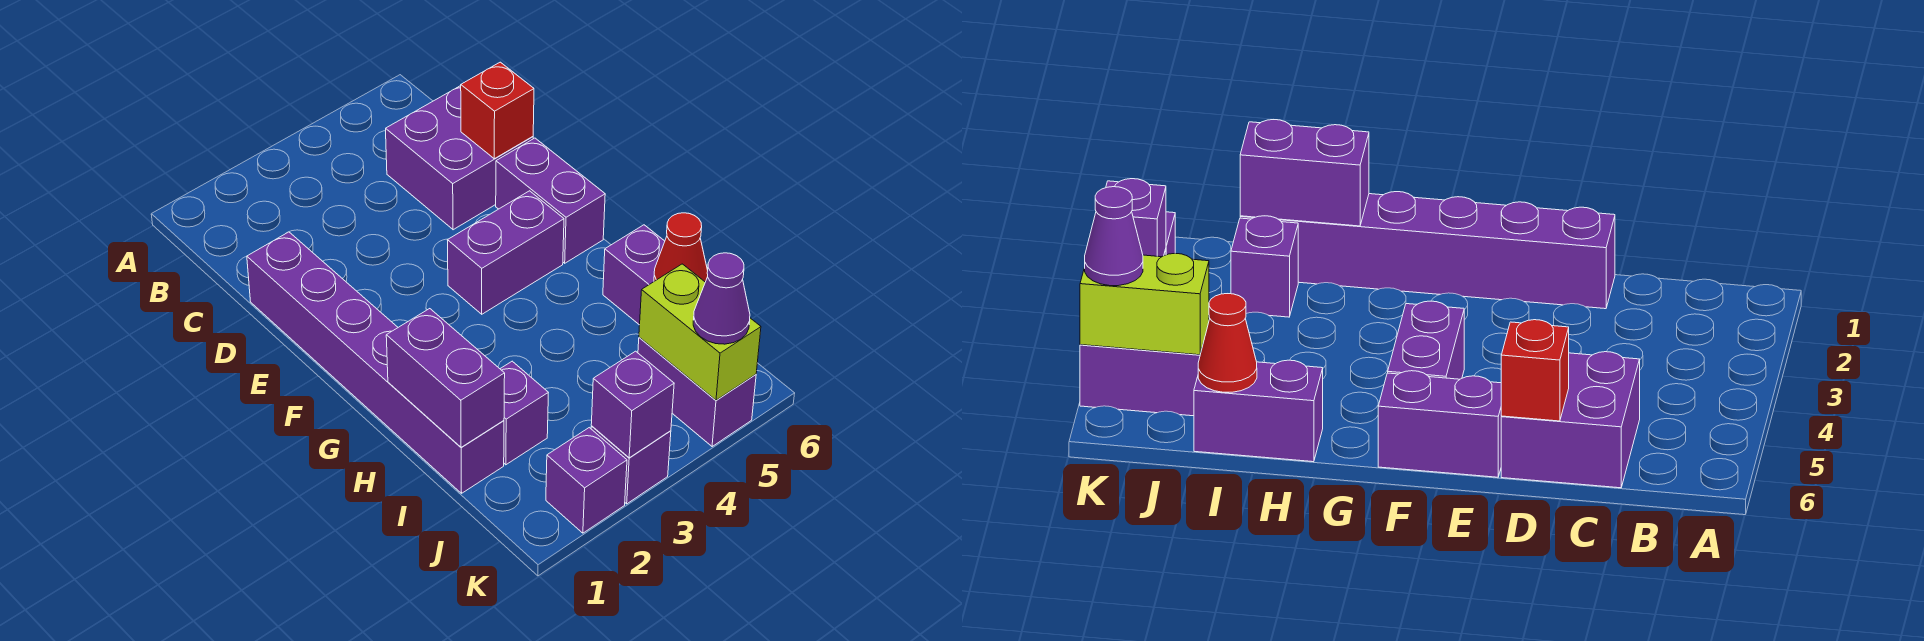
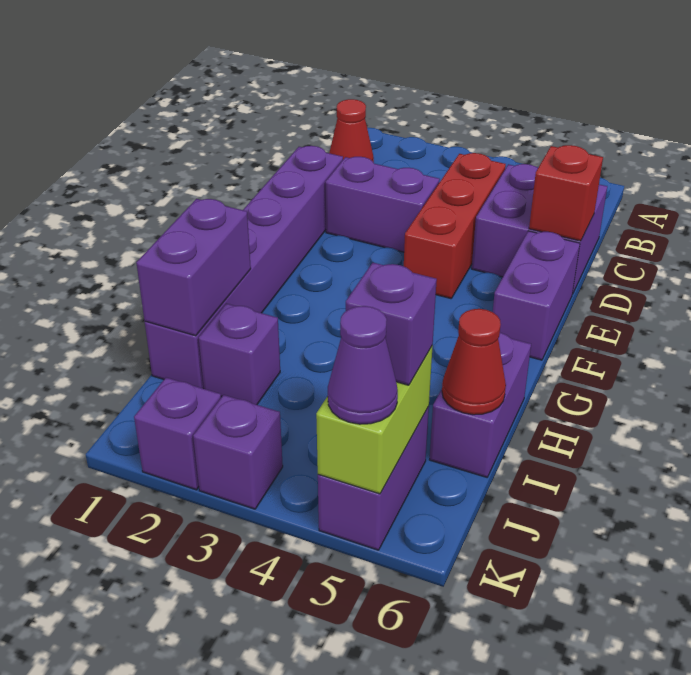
none -> red 1x1 cone [329,99,374,163]
none -> red 1x3 brick [404,153,506,299]
purple 1x2 brick [448,191,564,314] -> purple 1x2 brick moved to [325,157,440,252]
purple 1x1 brick [591,351,674,458] -> purple 1x1 brick moved to [346,263,437,385]

